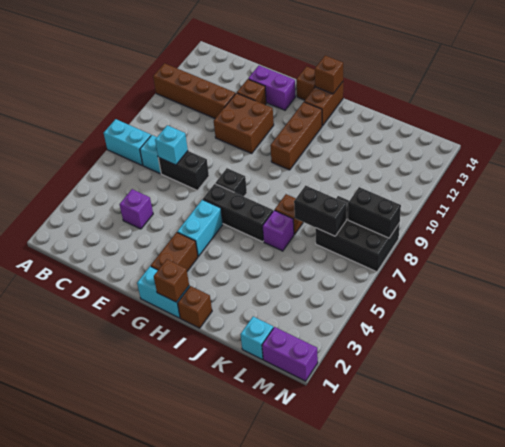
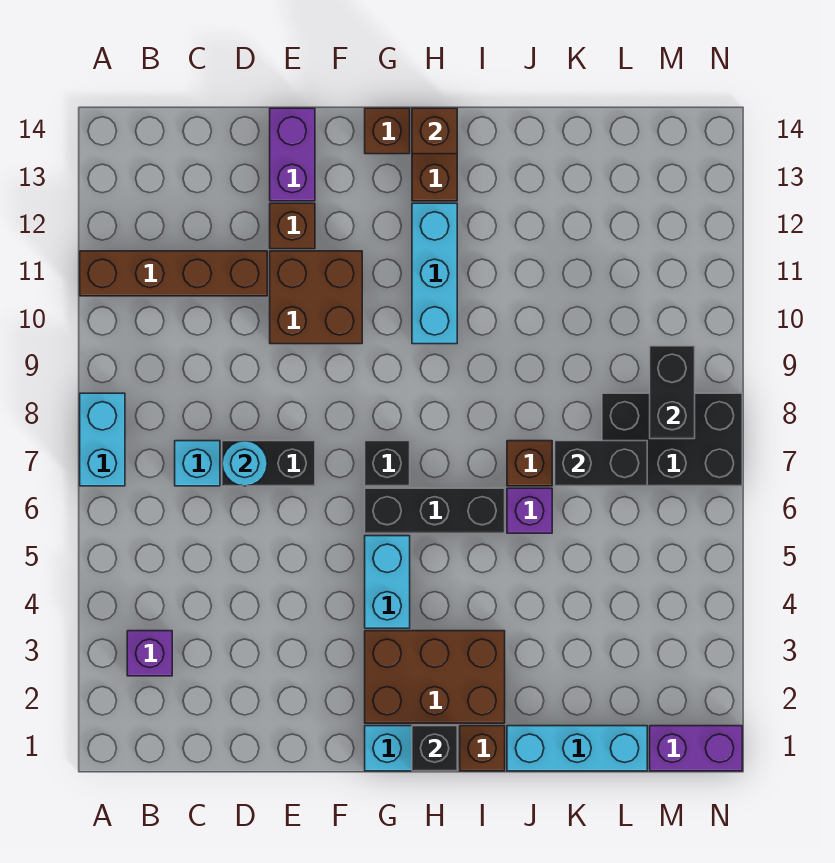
cyan 1x2 brick [104,119,151,165] -> cyan 1x2 brick turned to [80,393,125,486]
purple 1x1 brick [120,189,153,229] -> purple 1x1 brick moved to [127,631,172,676]
cyan 1x1 brick [155,125,188,165] -> cyan 1x1 round brick [222,441,267,486]
purple 1x2 brick [248,65,295,110] -> purple 1x2 brick turned to [270,108,315,201]
brown 1x2 brick [151,232,198,271] -> brown 2x3 brick [365,631,505,723]
brown 1x1 brick [154,259,189,302] -> black 1x1 brick [412,726,457,771]
brown 1x3 brick [270,102,322,170] -> cyan 1x3 brick [412,203,457,344]
cyan 1x1 brick [240,317,273,359] -> cyan 1x3 brick [507,726,647,771]
black 1x2 brick [348,187,401,238] -> black 1x2 brick turned to [650,346,695,439]

